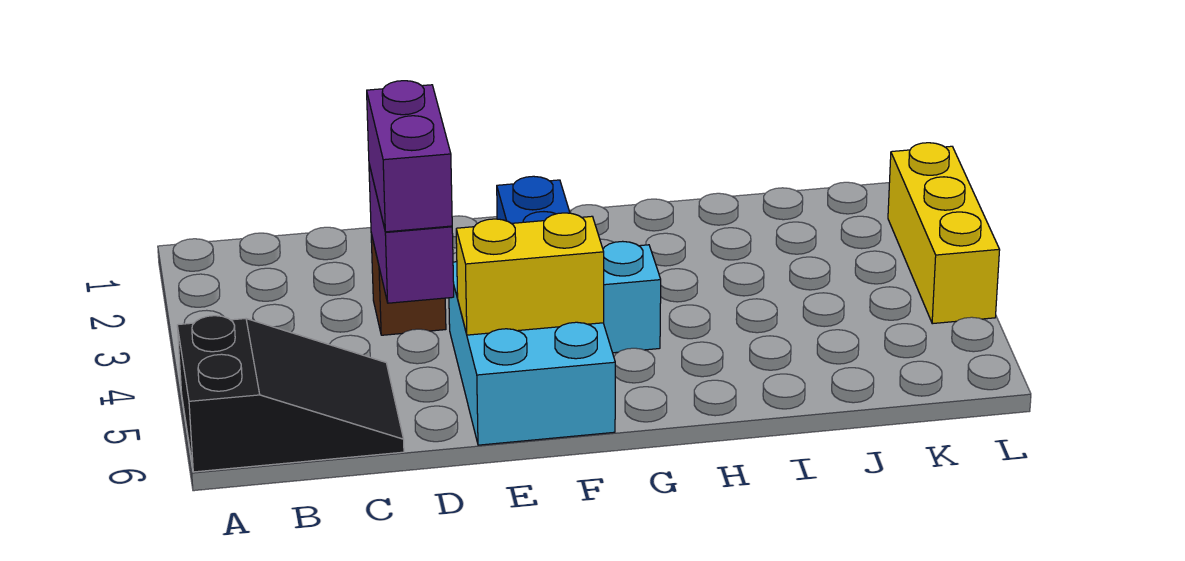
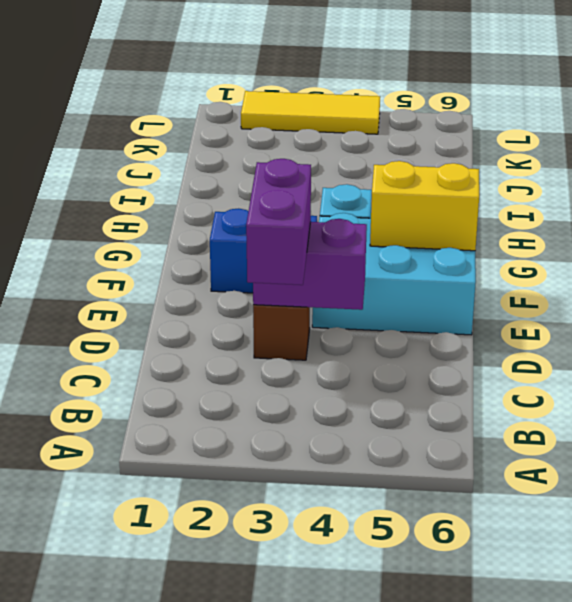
black 2x3 slope [177,316,404,472] -> none
purple 1x2 brick [367,81,452,232] -> purple 1x2 brick turned to [246,159,311,285]
yellow 1x2 brick [456,213,604,335] -> yellow 1x2 brick turned to [370,161,479,251]
yellow 1x3 brick [888,143,1000,324] -> yellow 1x3 tile [241,91,380,134]

